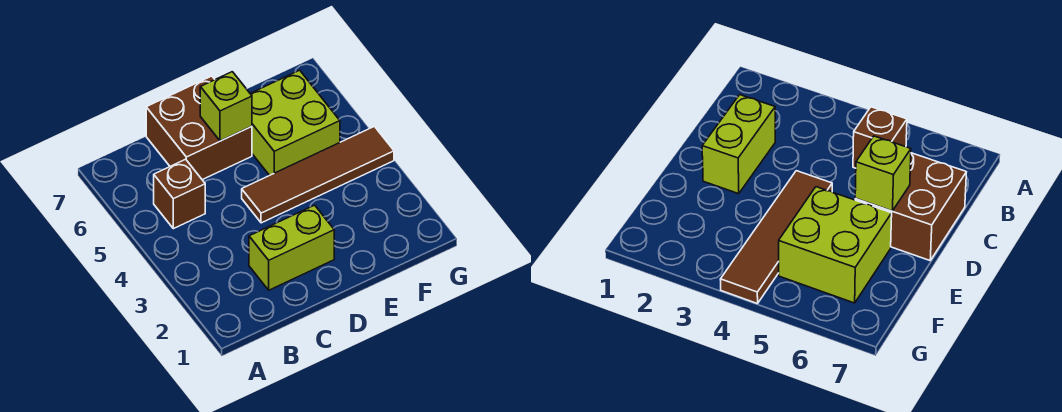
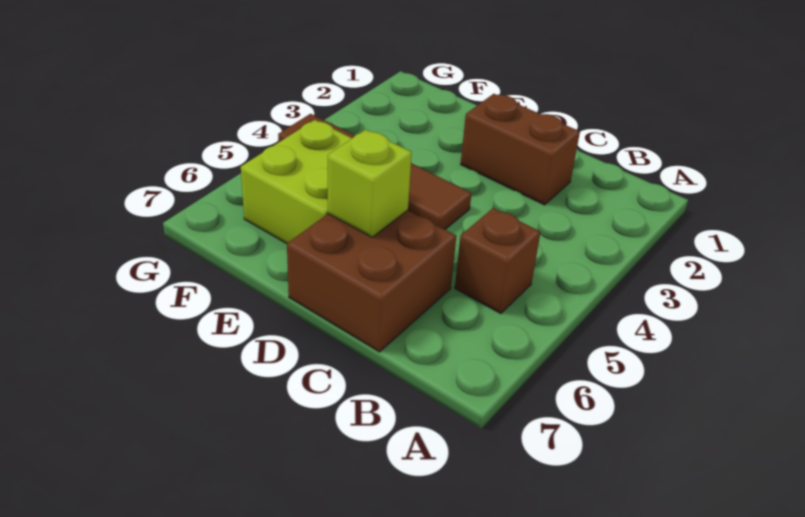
lime 1x2 brick [249,205,334,290] -> brown 1x2 brick [461,94,580,205]

